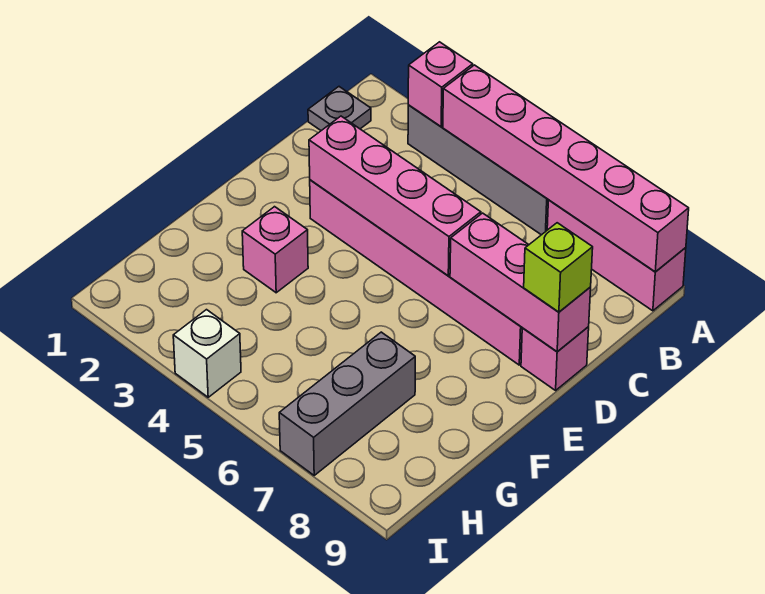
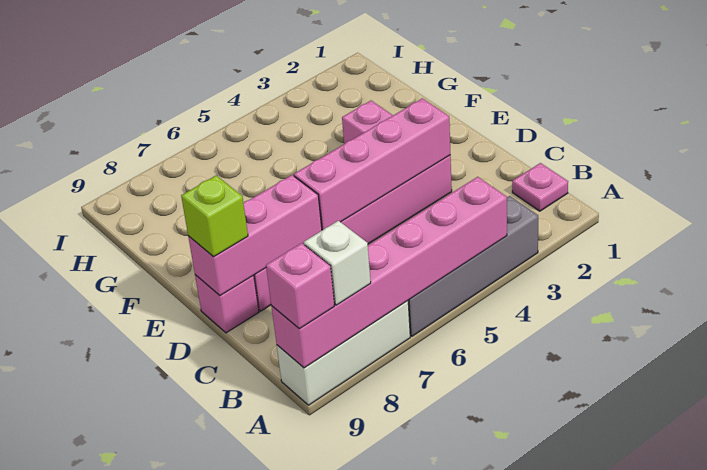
pink 1x1 brick [408,42,473,127] -> pink 1x1 brick moved to [266,243,335,329]
pink 1x3 brick [547,200,686,311] -> white 1x3 brick [277,301,410,405]
grey 1x1 plate [308,87,371,131] -> pink 1x1 plate [512,163,568,211]
grey 1x3 brick [279,332,415,475] -> none
white 1x1 brick [173,310,241,397] -> white 1x1 brick moved to [304,221,371,305]

